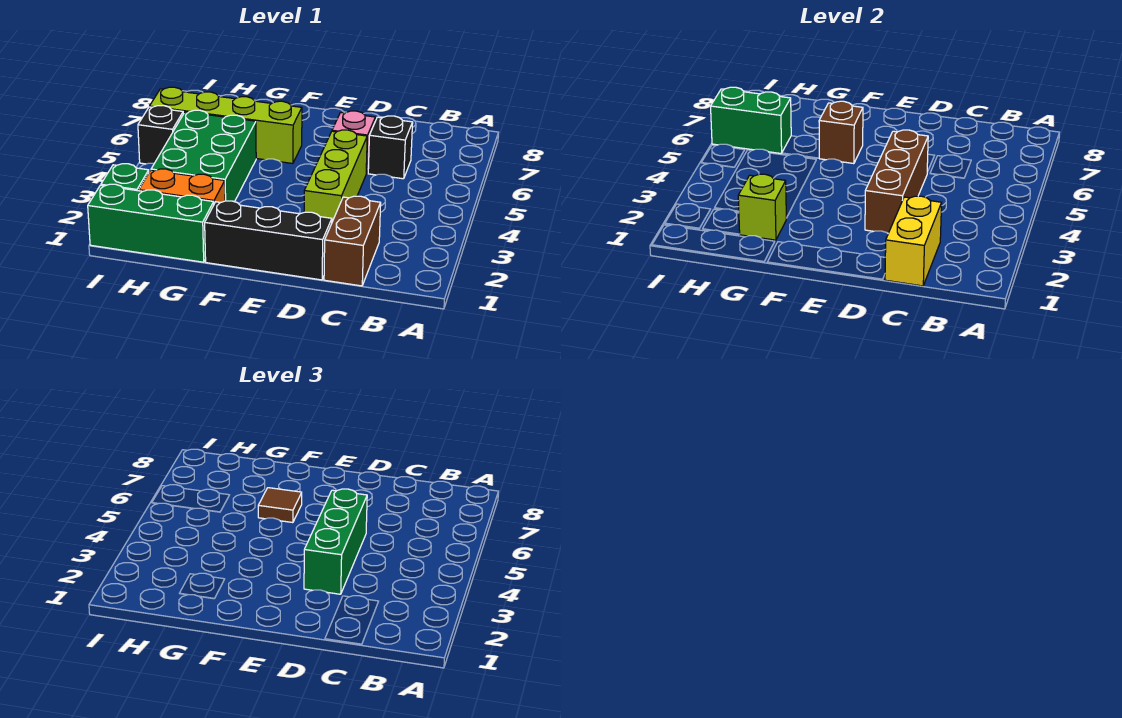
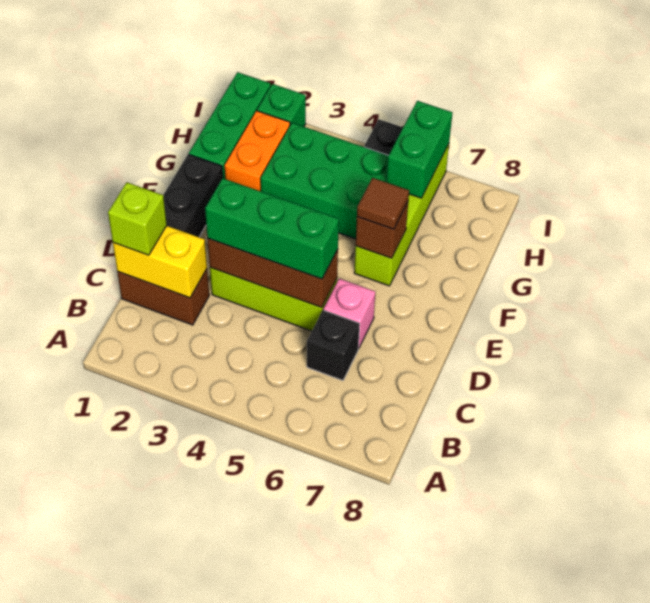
lime 1x1 brick [738,174,786,240] -> lime 1x1 brick moved to [108,182,167,255]

